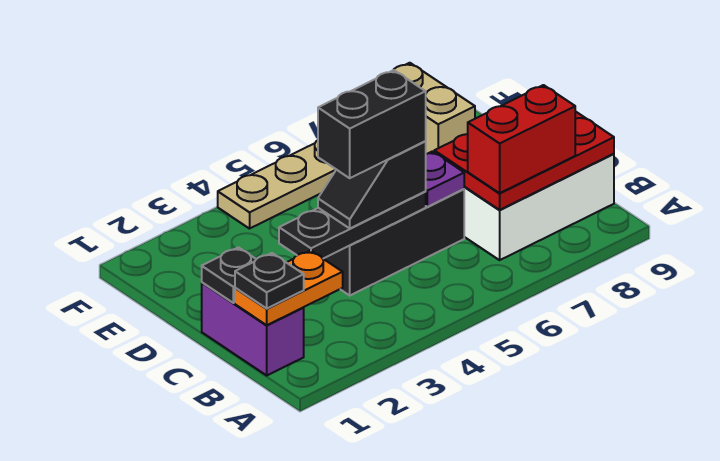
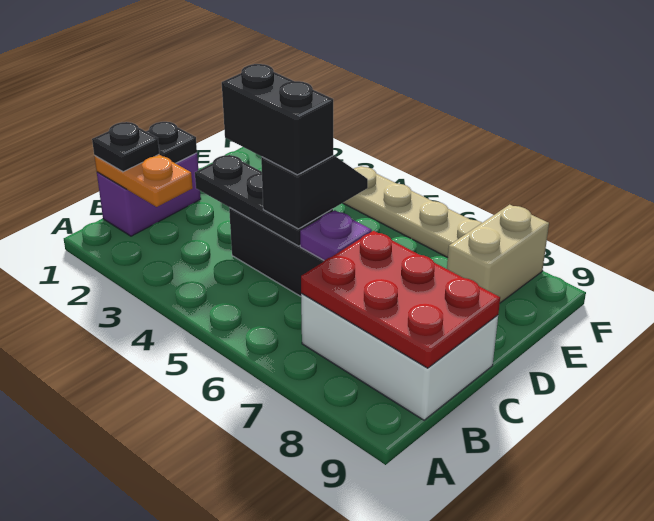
red 1x2 brick [468,85,575,193] -> none
black 1x2 slope [318,141,426,228] -> black 1x2 slope turned to [261,155,368,229]

